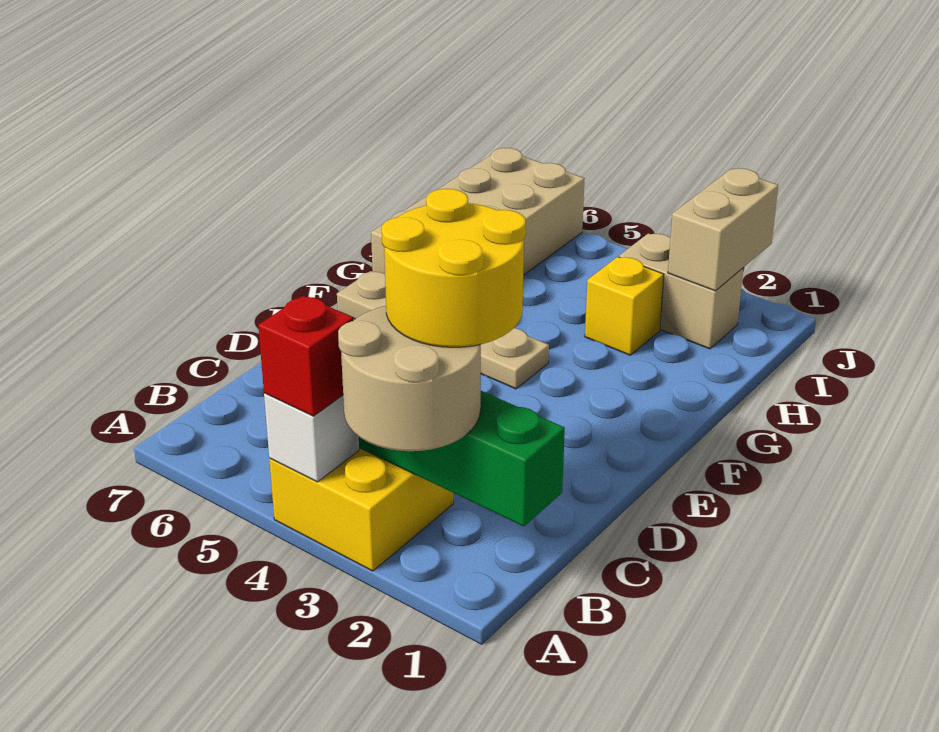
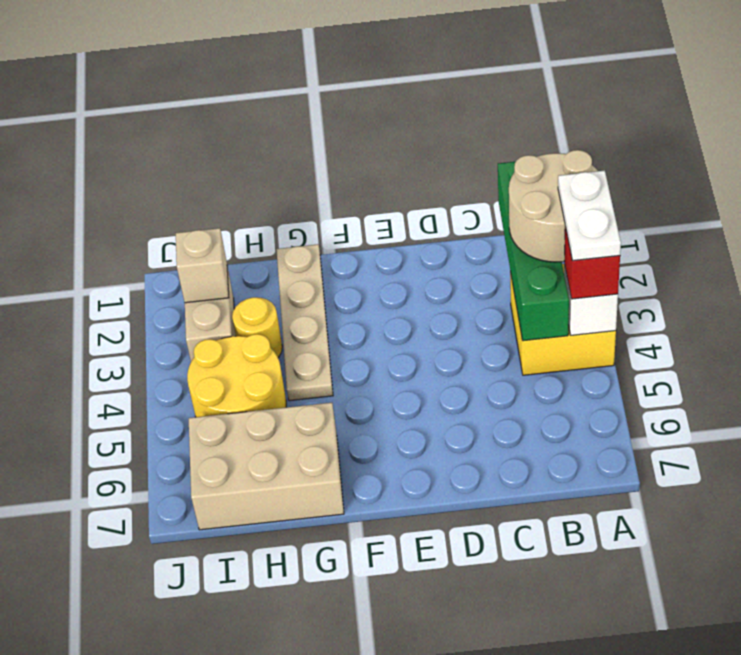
none -> white 1x2 plate [558,170,621,261]
yellow 2x2 round brick [382,189,526,347] -> yellow 2x2 round brick moved to [187,334,286,417]
tan 1x4 plate [337,271,549,389] -> tan 1x4 plate moved to [276,244,333,401]
tan 2x4 brick [371,148,585,275] -> tan 2x3 brick [189,403,344,530]
yellow 1x1 brick [585,257,664,355] -> yellow 1x1 round brick [232,297,282,358]
tan 1x2 brick [668,168,778,291] -> tan 1x1 brick [176,228,229,303]

